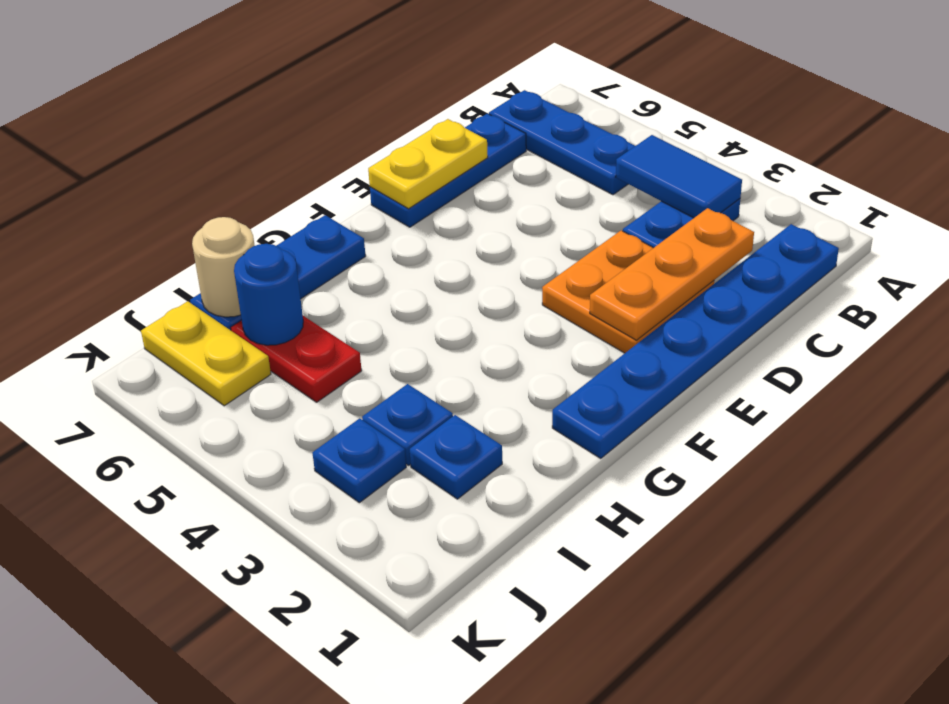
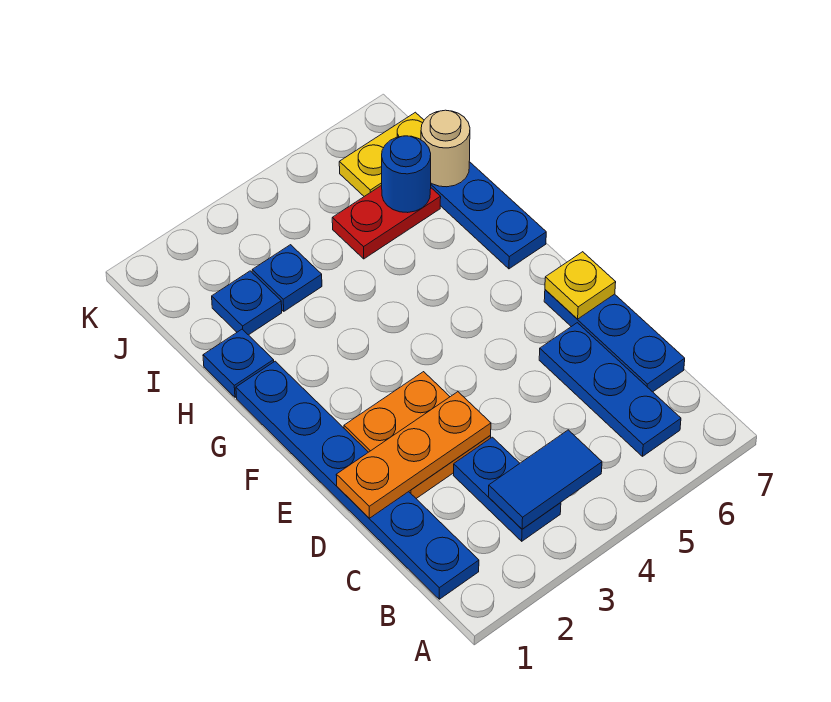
blue 1x3 plate [489,90,635,195] -> blue 1x3 plate turned to [539,323,681,456]
orange 1x3 plate [590,208,754,340] -> orange 1x3 plate turned to [336,392,491,518]
yellow 1x2 plate [368,119,488,209] -> yellow 1x1 plate [545,252,616,319]
blue 1x1 plate [313,418,406,503] -> blue 1x1 plate moved to [203,329,274,397]

